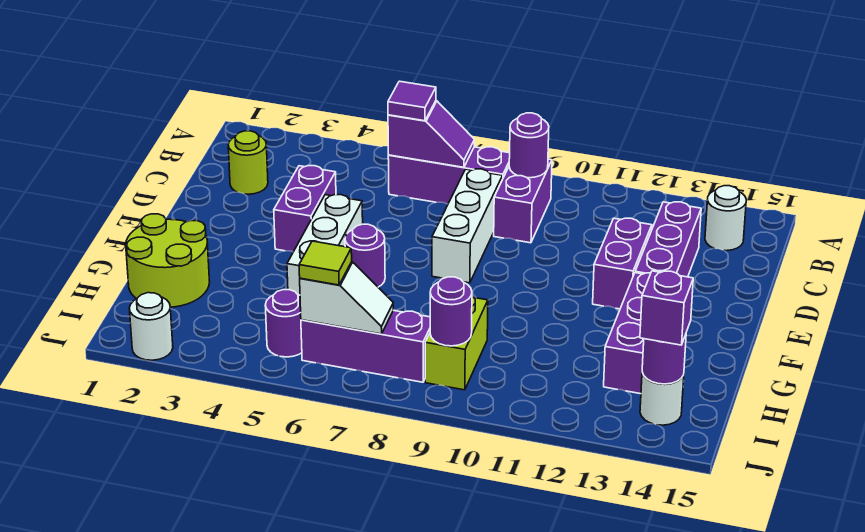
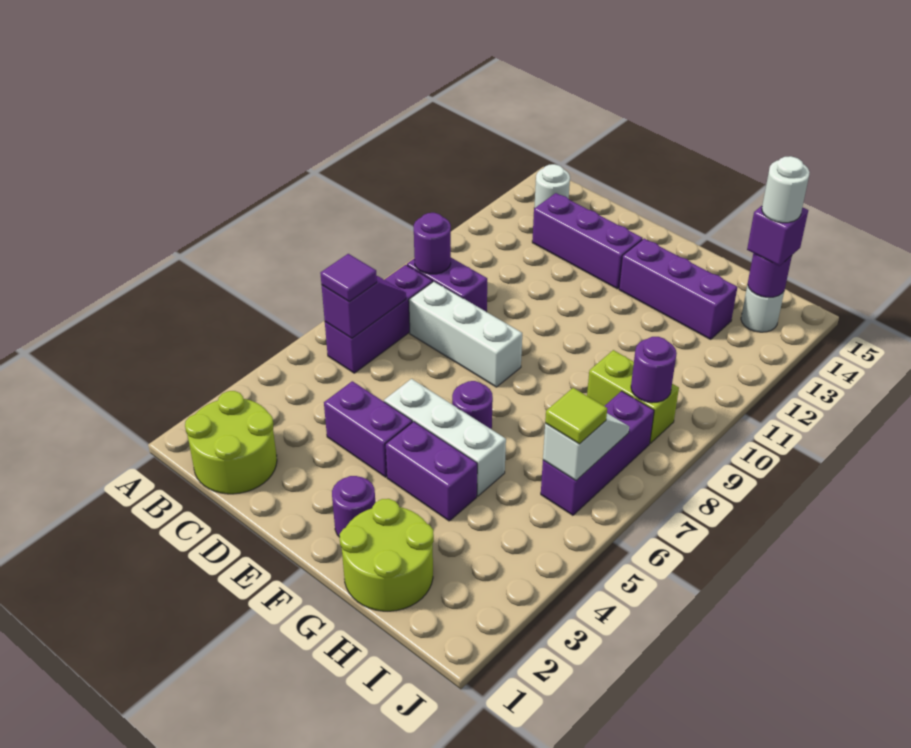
lime 1x1 round brick [228,131,268,194] -> lime 2x2 round brick [185,391,277,494]
purple 1x2 brick [593,218,652,309] -> purple 1x2 brick moved to [385,422,477,521]
purple 1x1 round brick [265,290,302,357] -> purple 1x1 round brick moved to [332,476,375,537]
white 1x1 round brick [129,293,173,360] -> white 1x1 round brick moved to [762,156,810,223]

